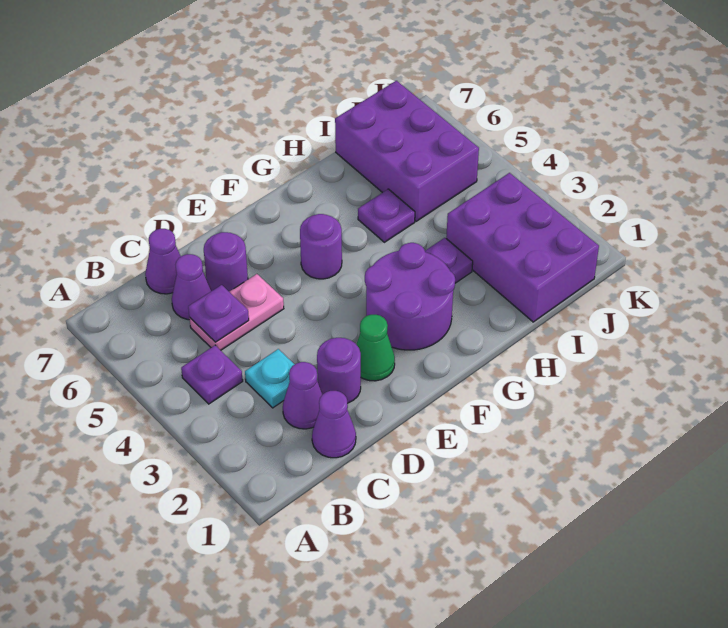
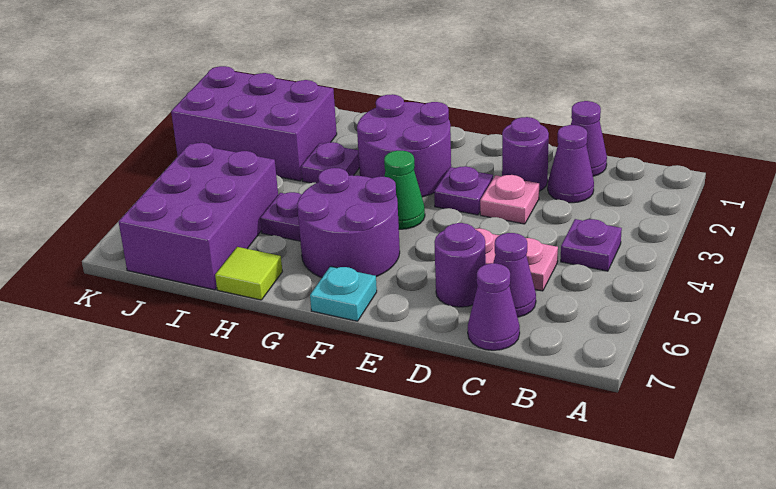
cyan 1x1 plate [245,349,295,408] -> cyan 1x1 plate moved to [310,266,377,321]
purple 1x1 plate [188,285,249,342] -> purple 1x1 plate moved to [434,166,493,215]
none -> pink 1x1 plate [480,175,539,224]
green 1x1 cone [356,315,395,381] -> green 1x1 cone moved to [384,151,425,229]
purple 1x1 round brick [300,214,342,279] -> purple 2x2 round brick [297,168,400,278]
none -> lime 1x1 tile [215,247,282,300]
purple 2x3 brick [446,173,599,322] -> purple 2x3 brick turned to [171,66,337,181]

